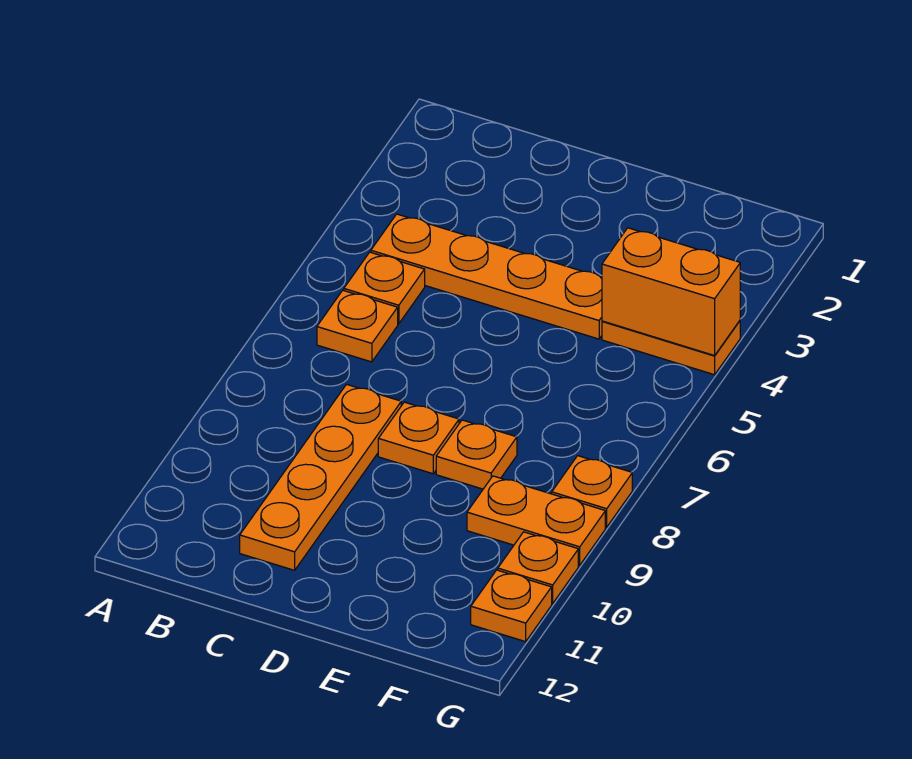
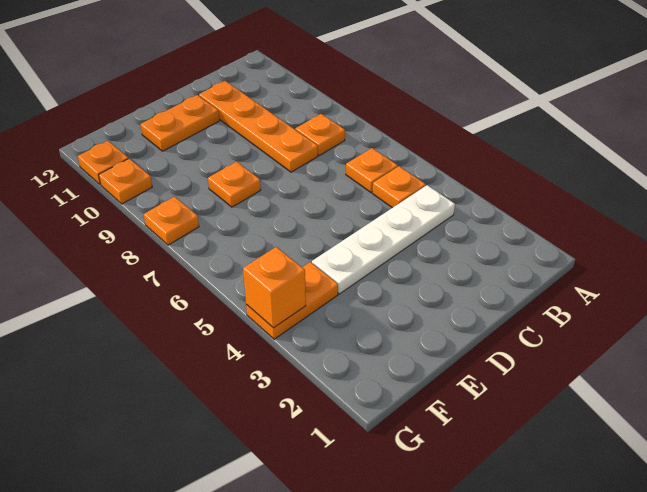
orange 1x4 plate [371,214,602,339] -> white 1x4 plate [312,185,455,294]
orange 1x1 plate [378,402,459,474] -> orange 1x1 plate moved to [295,114,345,156]
orange 1x2 brick [602,228,740,356] -> orange 1x1 brick [243,247,306,328]
orange 1x2 plate [467,476,605,565] -> orange 1x2 plate moved to [140,95,219,151]

